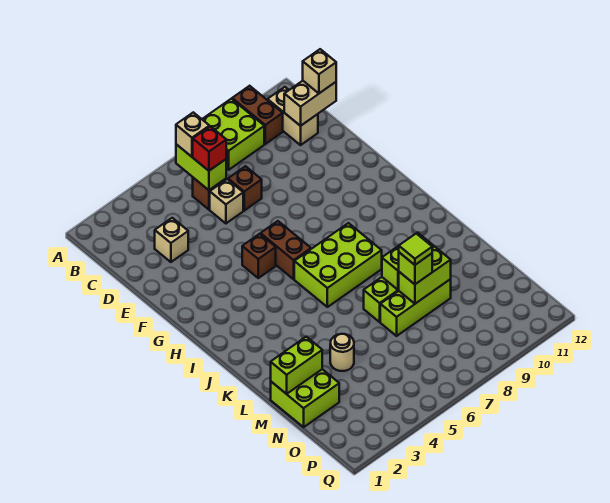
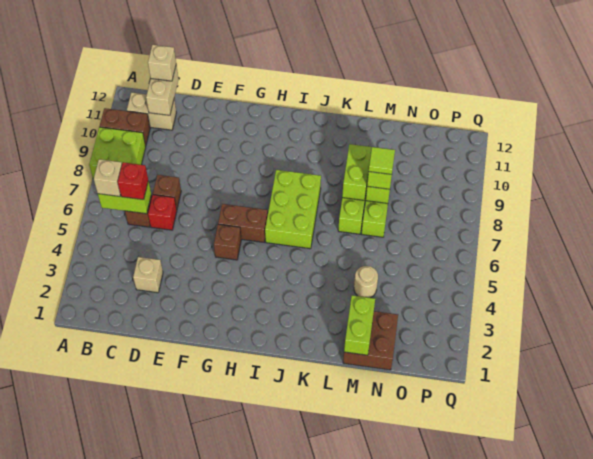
tan 1x1 brick [210,179,243,223] -> red 1x1 brick [148,195,177,230]
lime 2x2 brick [271,369,339,427] -> brown 2x2 brick [343,311,398,370]

